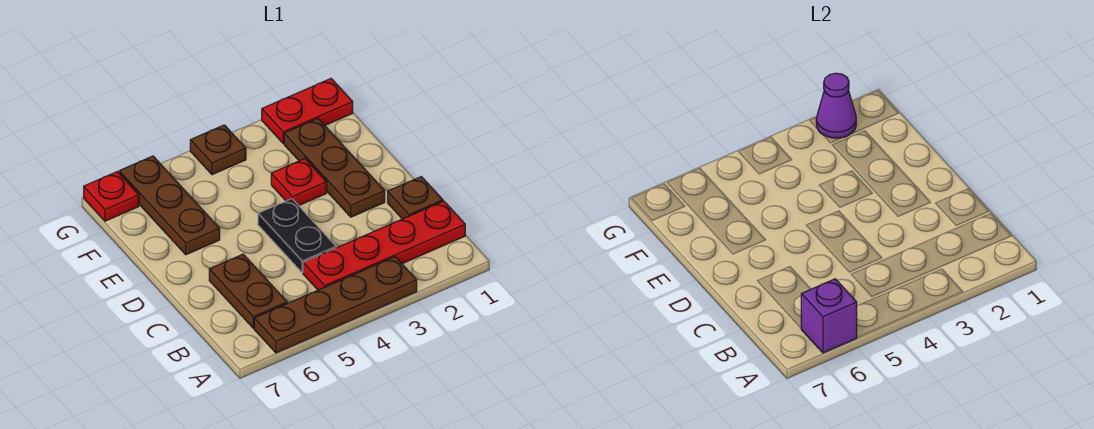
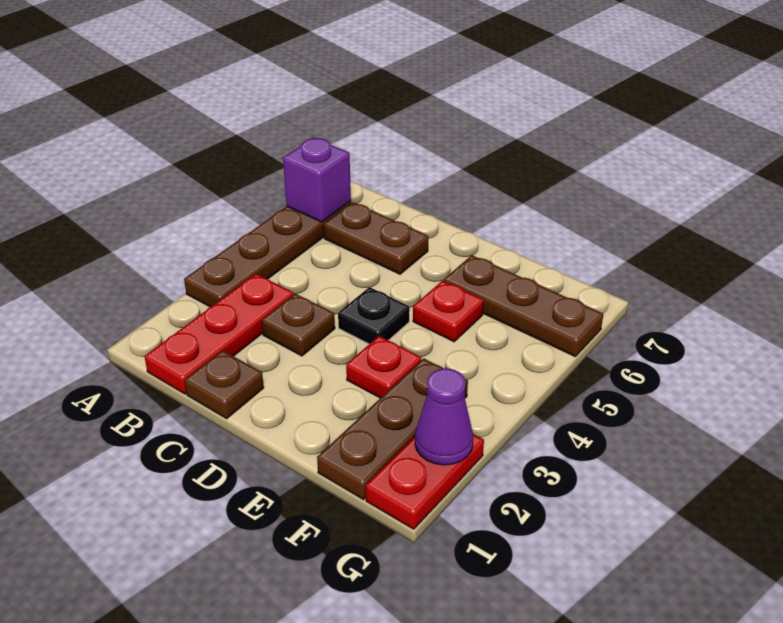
red 1x4 plate [303,201,465,290] -> red 1x3 plate [144,274,294,394]
black 1x2 plate [258,199,336,273] -> black 1x1 plate [338,287,410,344]
brown 1x3 plate [284,119,385,217] -> brown 1x3 plate turned to [317,358,468,500]
brown 1x1 plate [190,125,246,175] -> brown 1x1 plate moved to [262,294,335,356]
red 1x1 plate [84,172,139,221] -> red 1x1 plate moved to [413,281,484,342]

